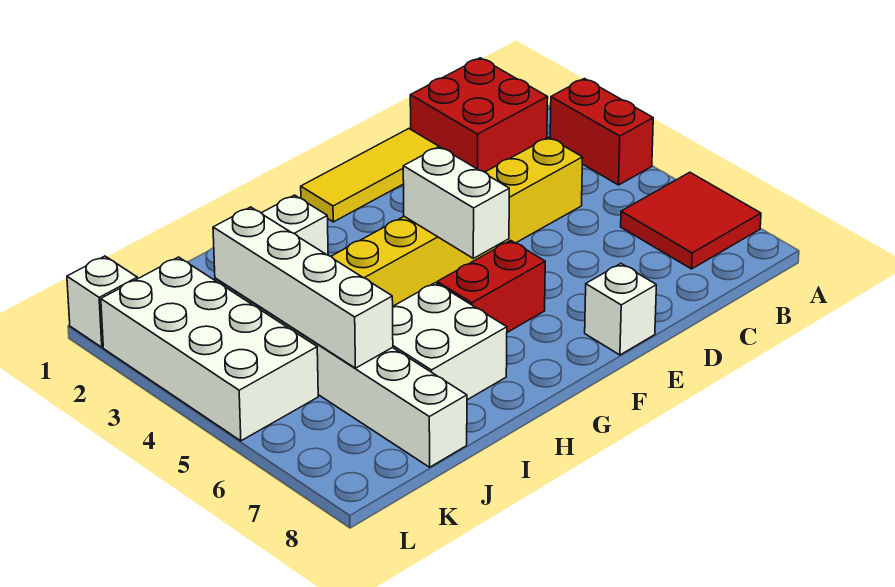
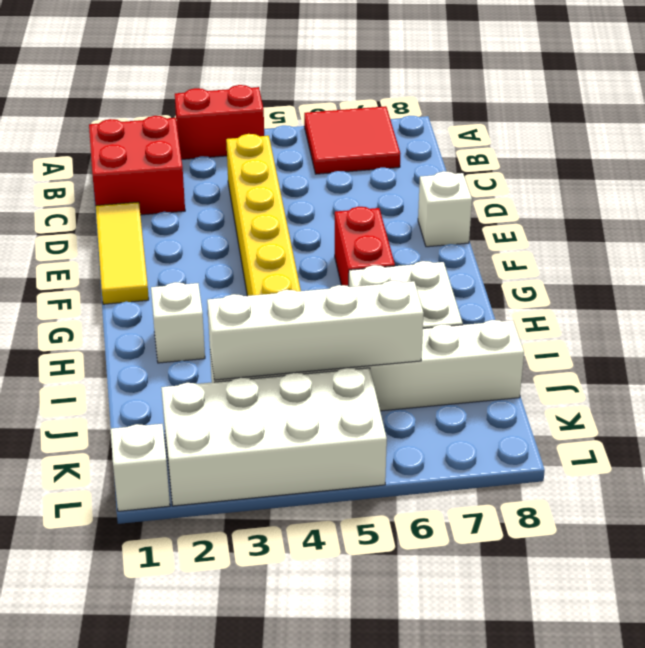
white 1x2 brick [403,147,509,258] -> none

